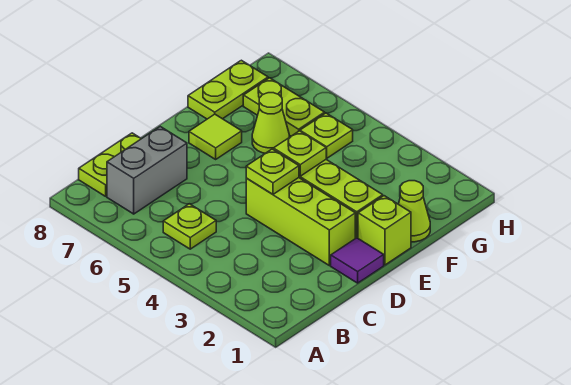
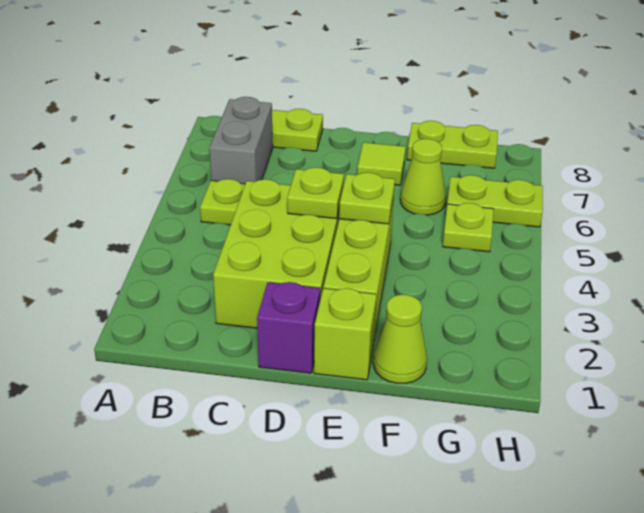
grey 1x2 brick [107,127,187,214] -> grey 1x2 brick turned to [209,97,273,184]
purple 1x1 tile [331,238,384,283] -> purple 1x1 brick [257,282,320,373]
lime 1x3 brick [246,178,355,266] -> lime 2x3 brick [213,179,339,328]
lime 1x2 plate [243,78,325,136] -> lime 1x2 plate turned to [447,175,543,227]

